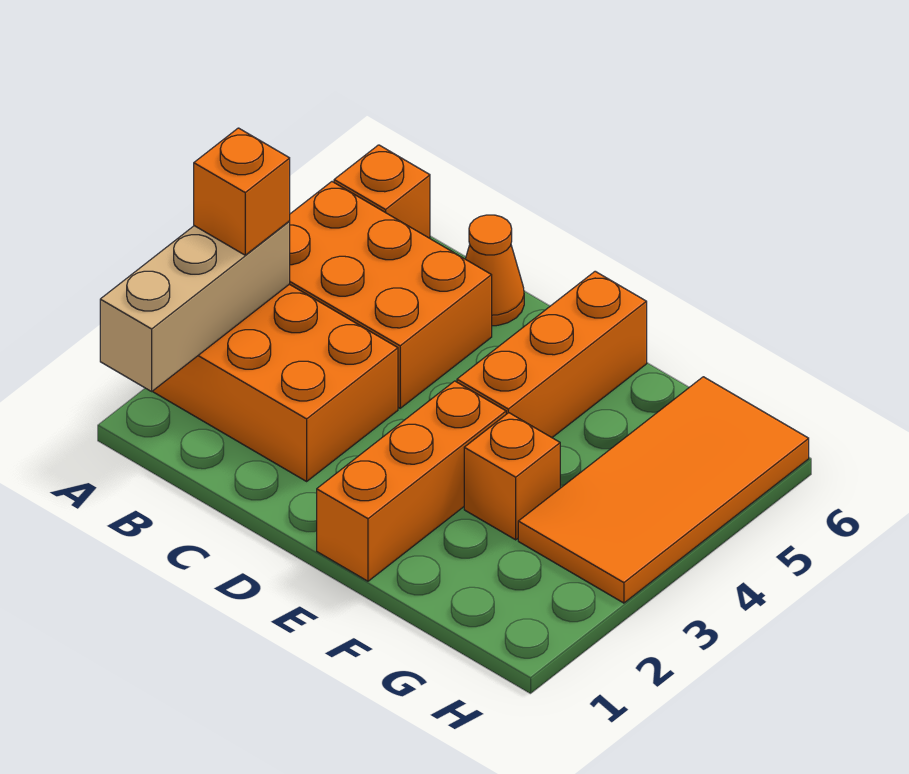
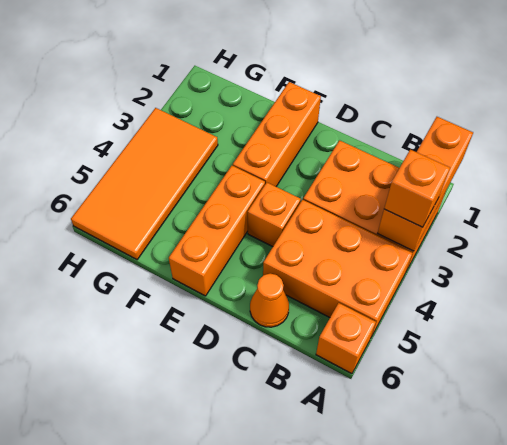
tan 1x3 brick [100,221,290,391] -> orange 1x3 brick [377,117,473,251]
orange 1x1 brick [464,413,560,540] -> orange 1x1 brick moved to [248,183,301,247]

